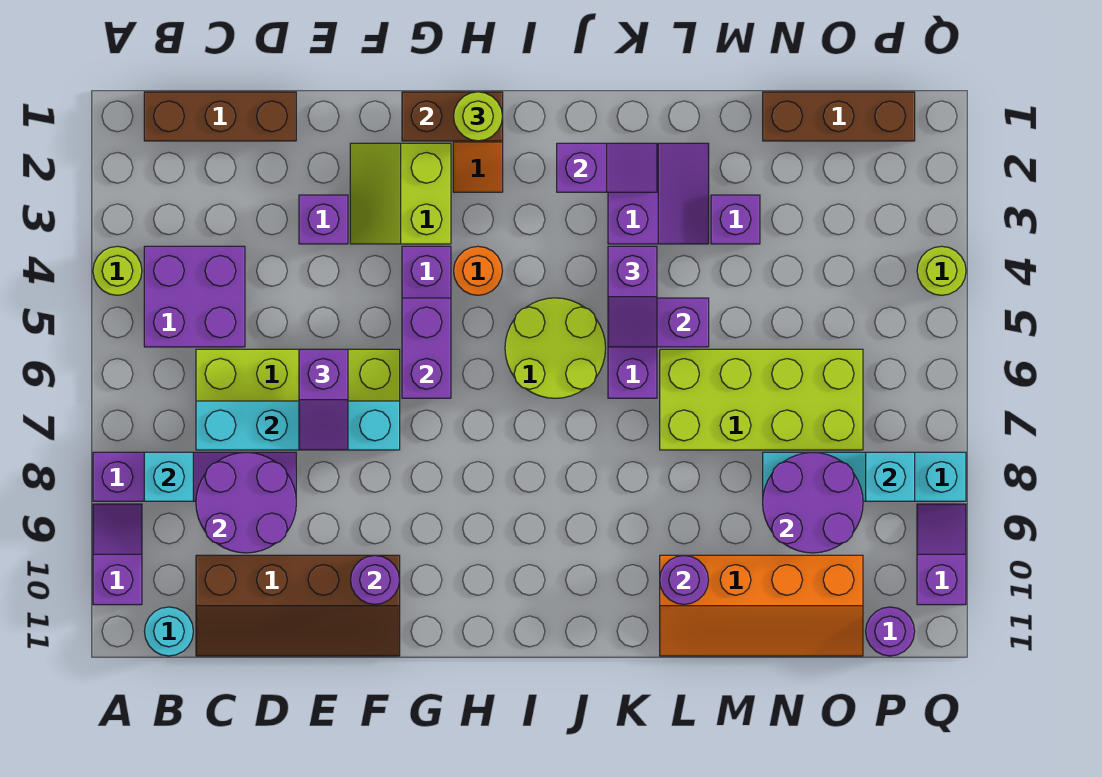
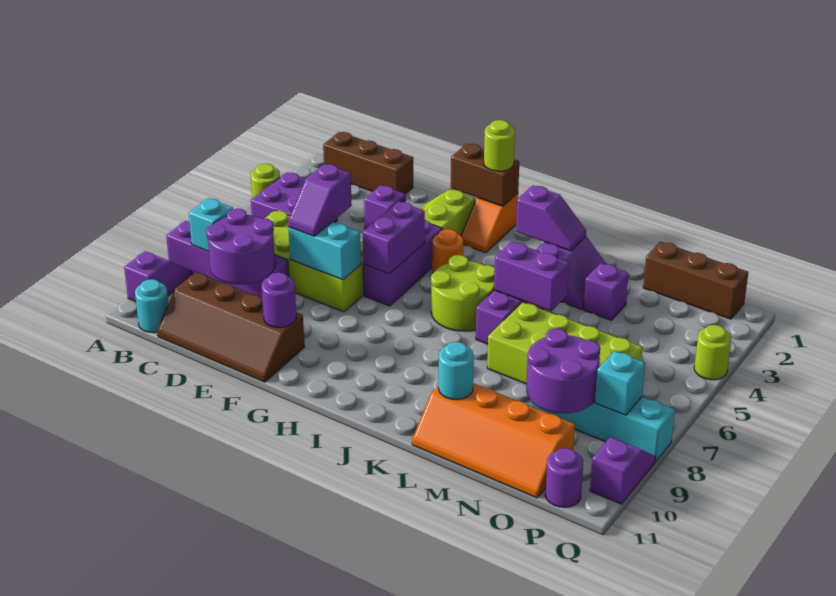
cyan 1x4 brick [196,401,400,450] -> cyan 1x2 brick [288,222,361,280]
purple 1x2 slope [608,246,657,347] -> none
purple 1x1 round brick [660,555,709,604] -> cyan 1x1 round brick [439,342,474,400]

